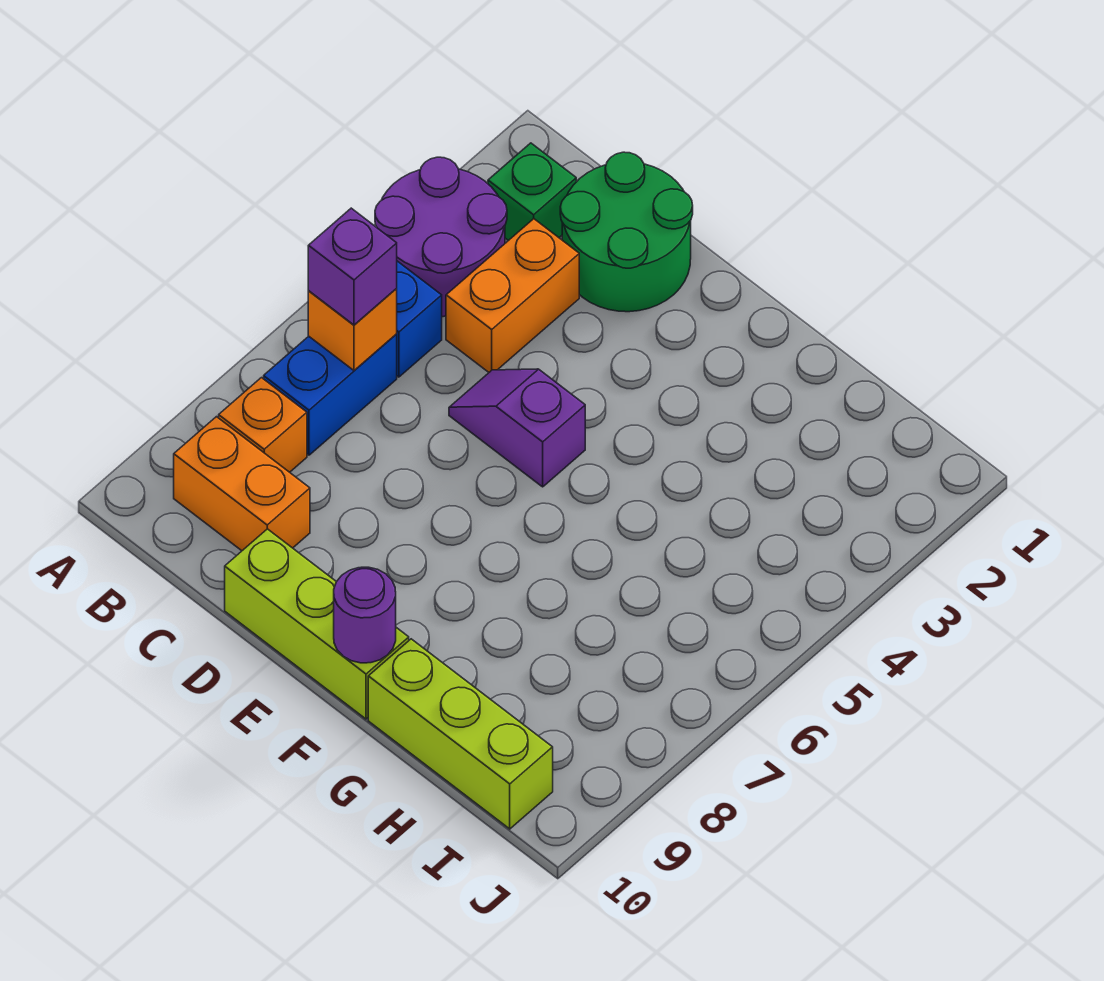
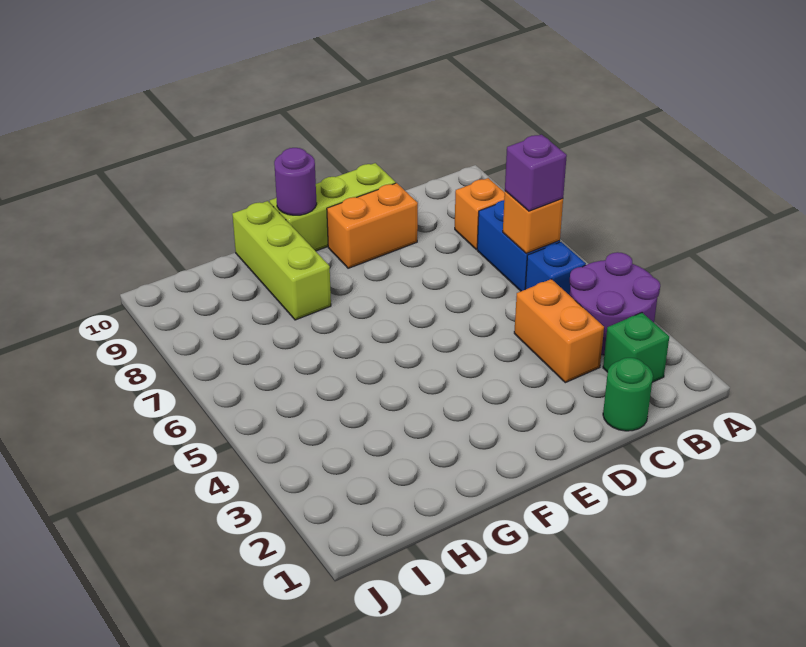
orange 1x2 brick [174,417,310,551] -> orange 1x2 brick moved to [327,183,418,268]
green 2x2 round brick [560,152,693,312] -> green 1x1 round brick [603,358,653,431]
purple 1x2 slope [449,369,585,487] -> none
lime 1x3 brick [368,639,553,829] -> lime 1x3 brick turned to [232,201,331,320]

